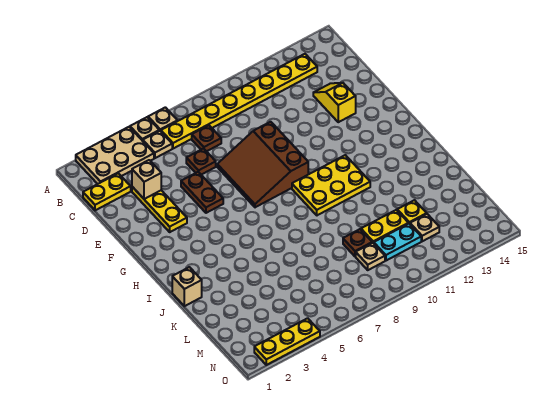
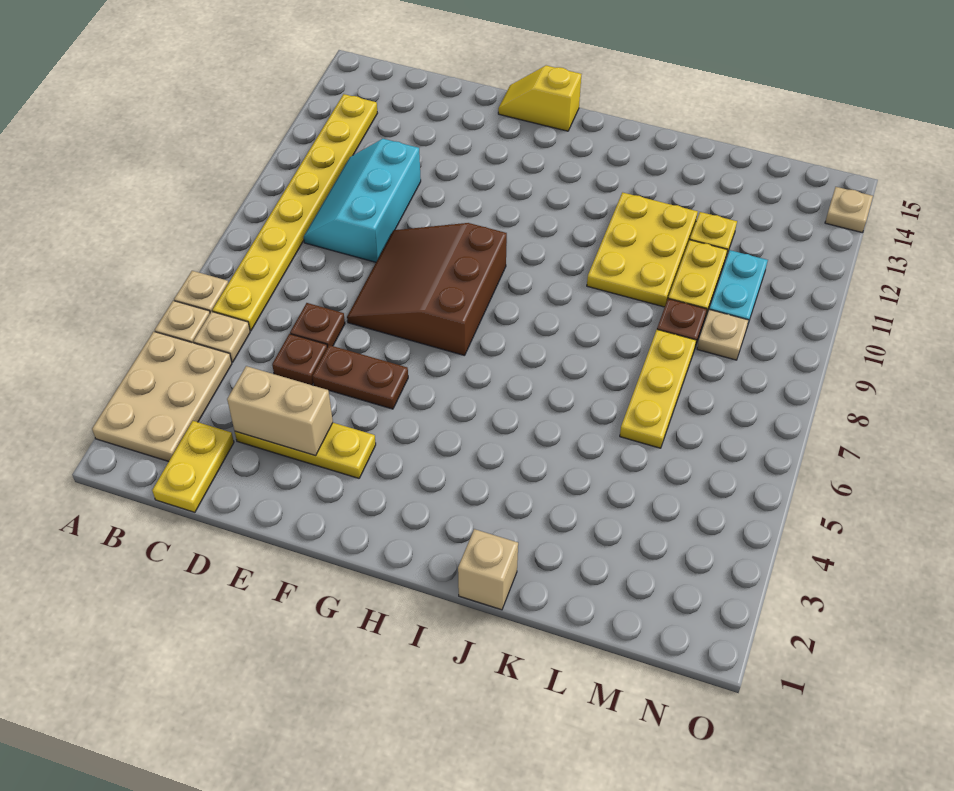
brown 1x1 plate [192,125,221,151] -> brown 1x1 plate moved to [272,334,327,385]
none -> cyan 2x3 slope [304,139,421,262]
tan 1x1 brick [132,160,161,199] -> tan 1x2 brick [227,366,333,456]
yellow 1x2 slope [313,83,356,122] -> yellow 1x2 slope moved to [498,66,581,131]
brown 3x3 slope [217,122,308,207] -> brown 3x3 slope turned to [347,223,507,356]
yellow 2x3 plate [292,155,370,215] -> yellow 2x3 plate moved to [587,192,698,307]
tan 1x1 plate [410,214,439,241] -> tan 1x1 plate moved to [825,187,873,233]
yellow 1x3 plate [254,318,320,365] -> yellow 1x3 plate moved to [620,330,696,448]

